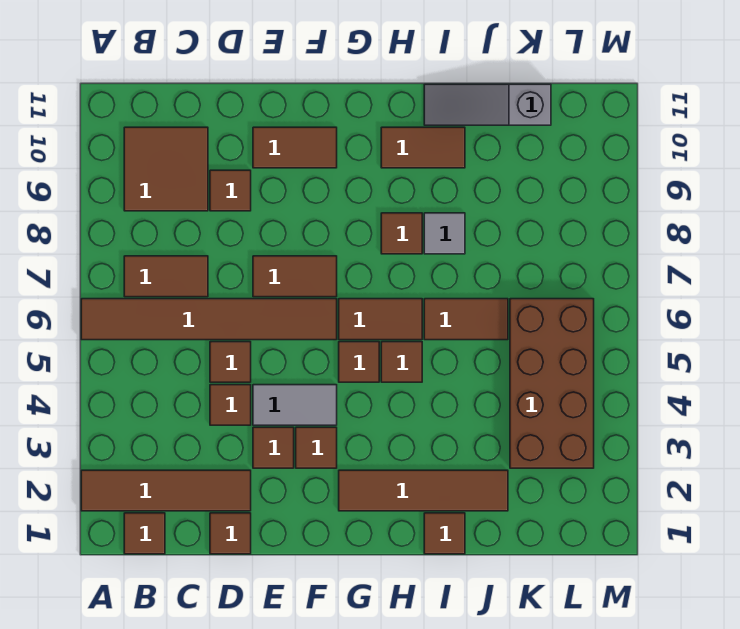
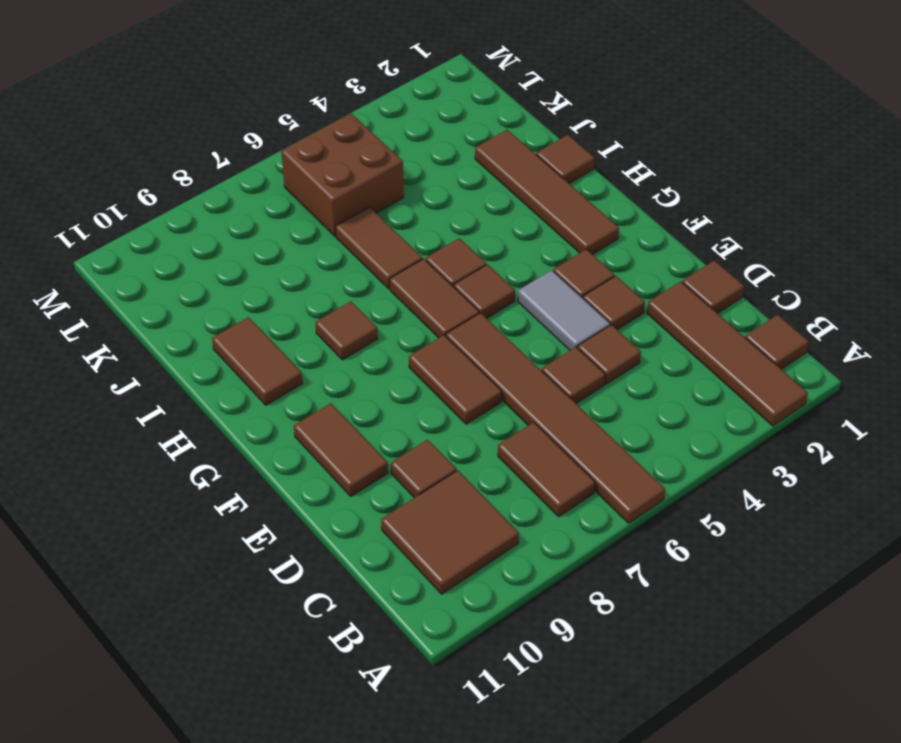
grey 1x1 tile [424,213,465,254] -> none
grey 1x3 slope [424,84,551,125] -> none
brown 2x4 brick [510,299,594,468] -> brown 2x2 brick [281,113,404,236]

